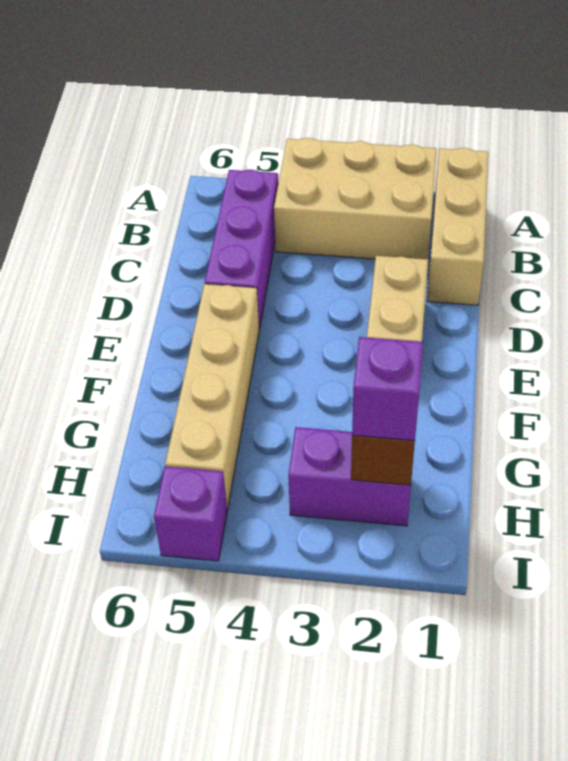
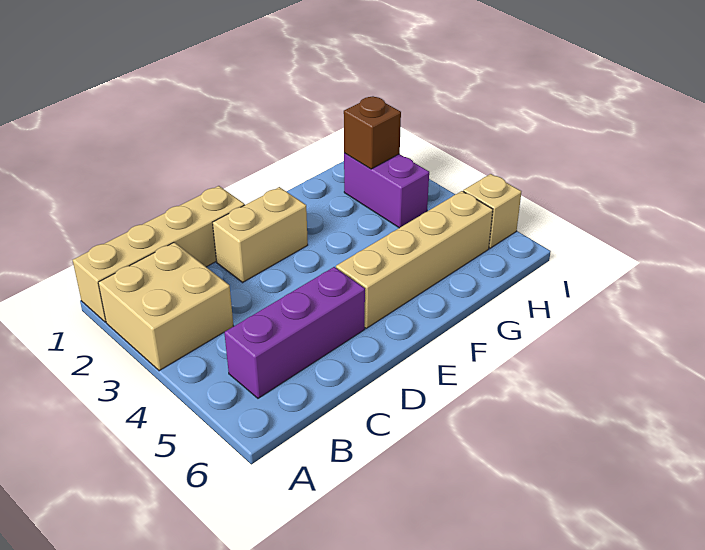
tan 1x3 brick [427,148,488,305] -> tan 1x4 brick [73,186,245,322]
tan 2x3 brick [274,138,437,259] -> tan 2x2 brick [98,242,234,371]
purple 1x1 brick [352,337,423,441] -> none
purple 1x1 brick [154,466,227,561] -> tan 1x1 brick [463,174,521,248]

